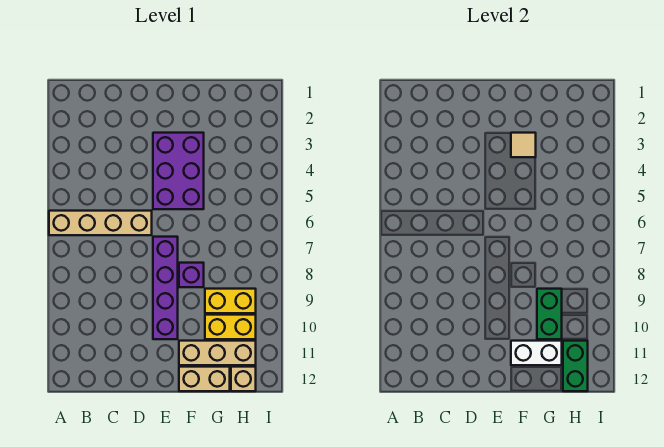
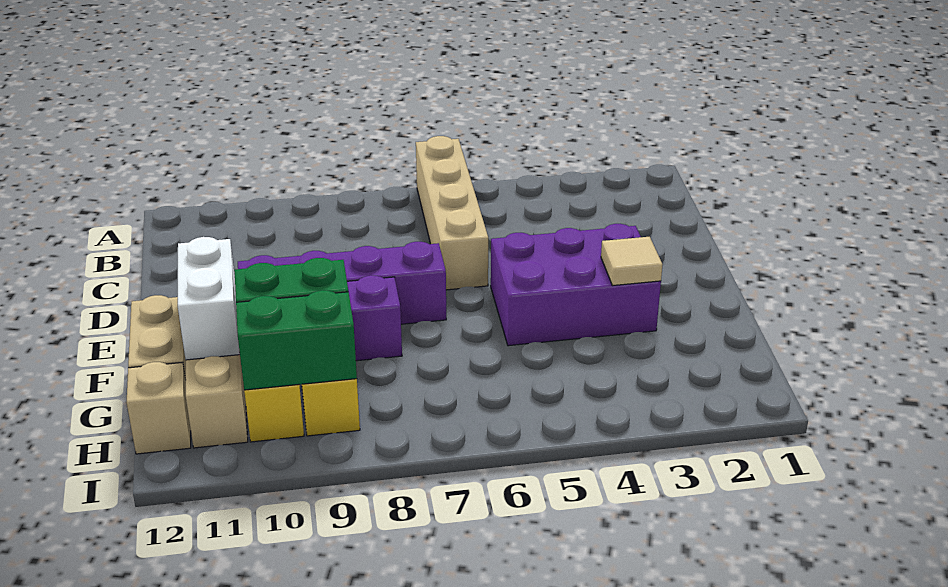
green 1x2 brick [563,341,588,391] -> green 1x2 brick moved to [236,290,357,390]

